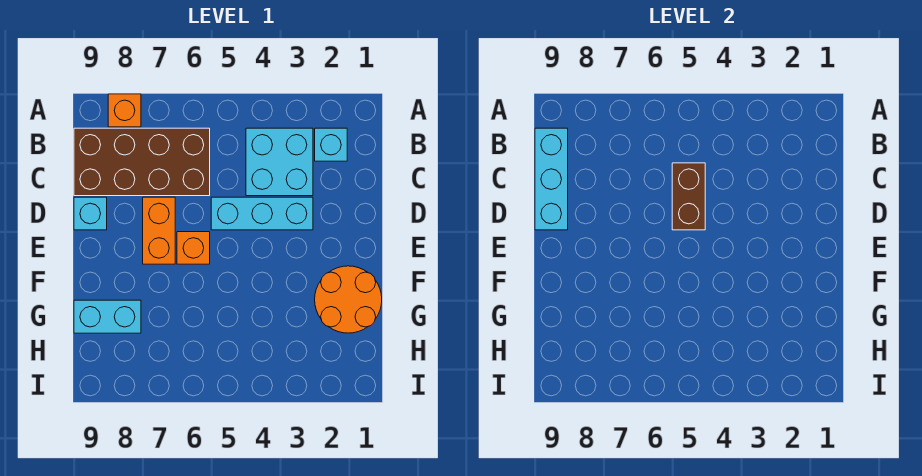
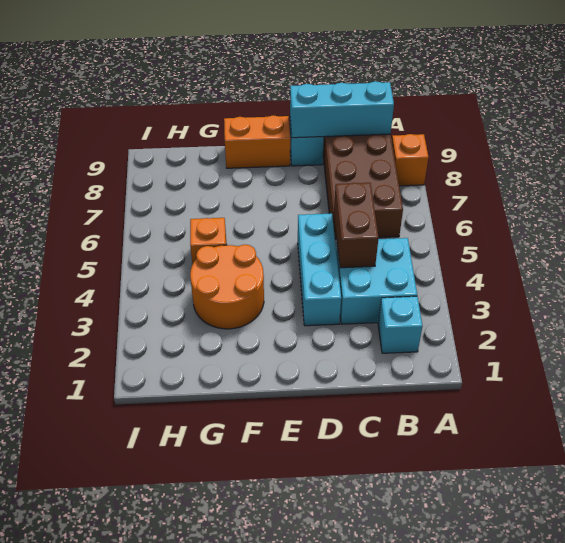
brown 1x2 brick [672,163,705,230] -> brown 1x2 brick turned to [334,183,379,268]
orange 1x2 brick [143,197,175,264] -> orange 1x2 brick moved to [224,115,290,168]
orange 1x1 brick [177,232,210,264] -> orange 1x1 brick moved to [190,218,227,265]
orange 2x2 round brick [315,266,382,333] -> orange 2x2 round brick moved to [190,244,264,329]
cyan 1x2 brick [74,300,141,333] -> none

